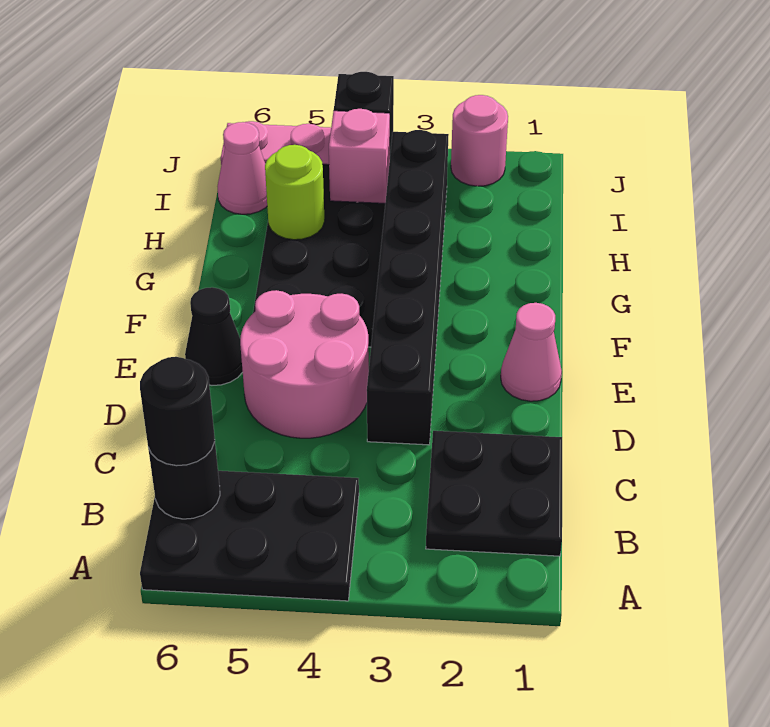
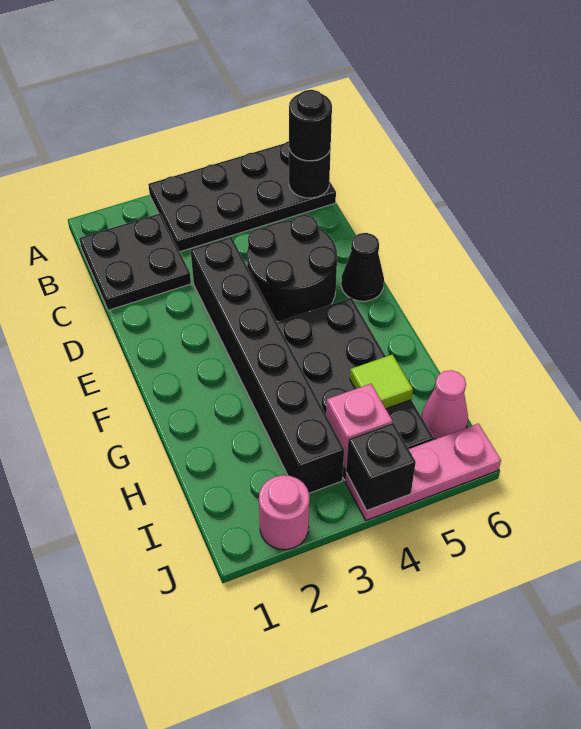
black 2x3 plate [140,471,359,601] -> black 2x4 plate [148,141,336,252]
pink 2x2 round brick [240,290,369,438] -> black 2x2 round brick [247,215,337,322]
pink 1x1 cone [501,303,562,401] -> none
lime 1x1 round brick [265,145,325,240] -> lime 1x1 tile [350,354,413,409]

